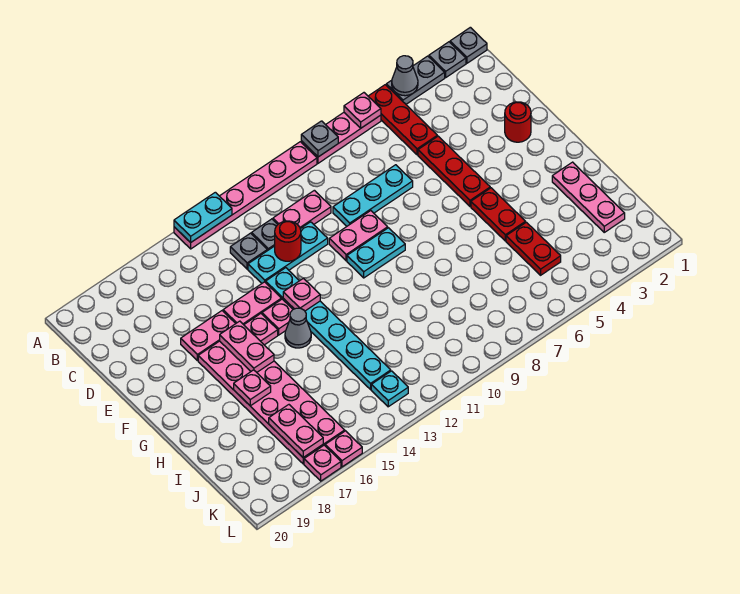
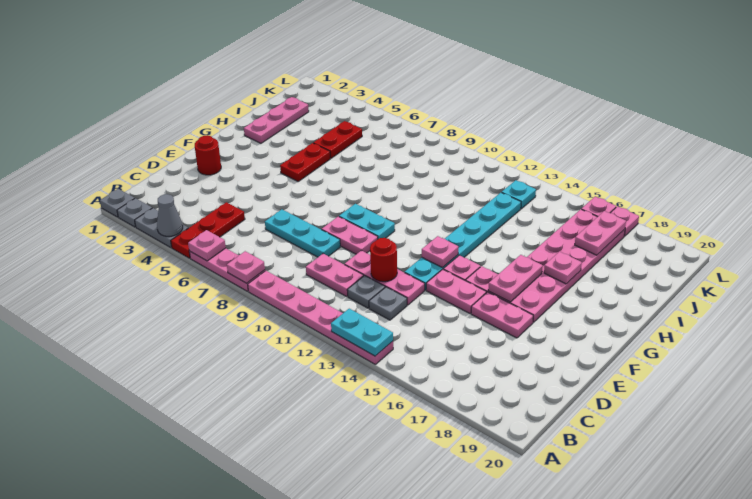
grey 1x1 plate [301,121,338,157] -> pink 1x1 plate [227,251,265,283]
red 1x3 plate [418,136,490,206] -> none
cyan 1x3 plate [248,222,328,283] -> pink 1x3 plate [344,250,425,305]
grey 1x1 cone [285,308,311,348] -> none

